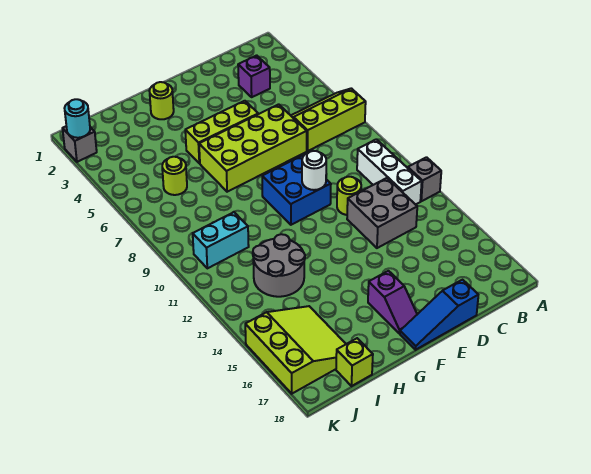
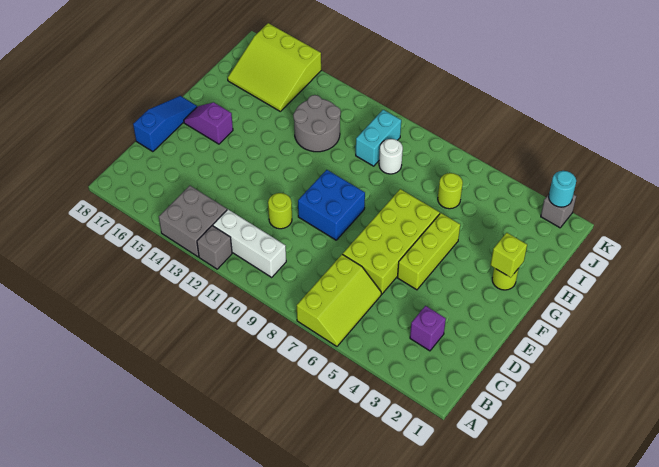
grey 2x2 brick [347,178,417,248] -> grey 2x2 brick moved to [159,186,227,257]
white 1x1 round brick [302,151,326,190] -> white 1x1 round brick moved to [379,139,403,174]
lime 1x1 brick [336,338,373,386] -> lime 1x1 brick moved to [491,233,527,278]

